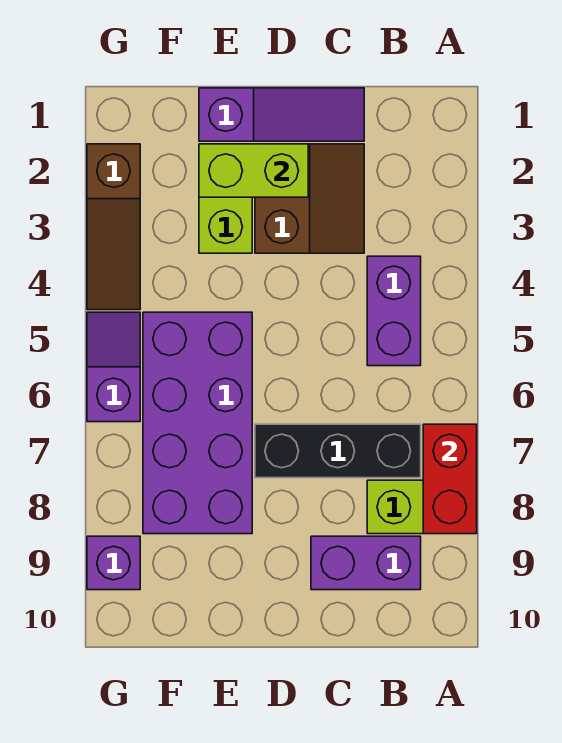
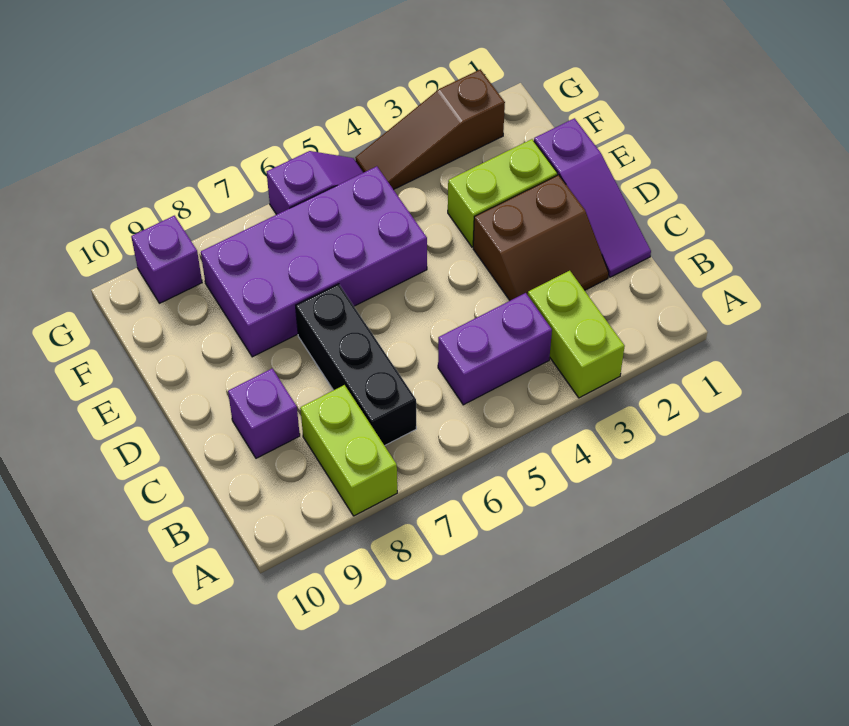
red 1x2 brick [423,424,477,534] -> none
purple 1x2 brick [311,536,421,590] -> purple 1x1 brick [228,368,300,458]
lime 1x2 brick [199,144,308,197] -> lime 1x2 brick moved to [528,271,625,398]

